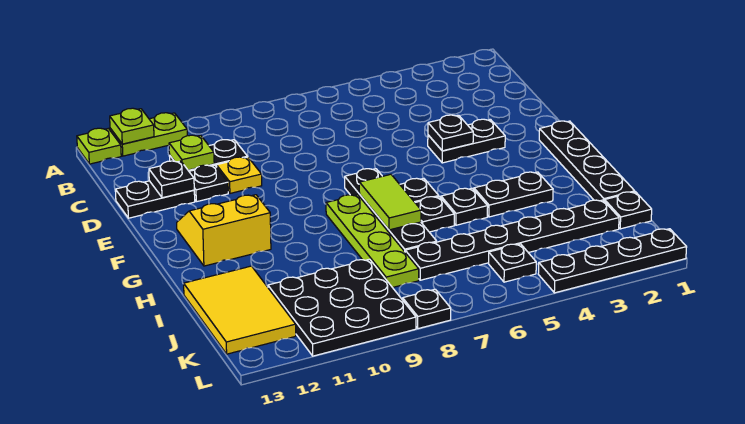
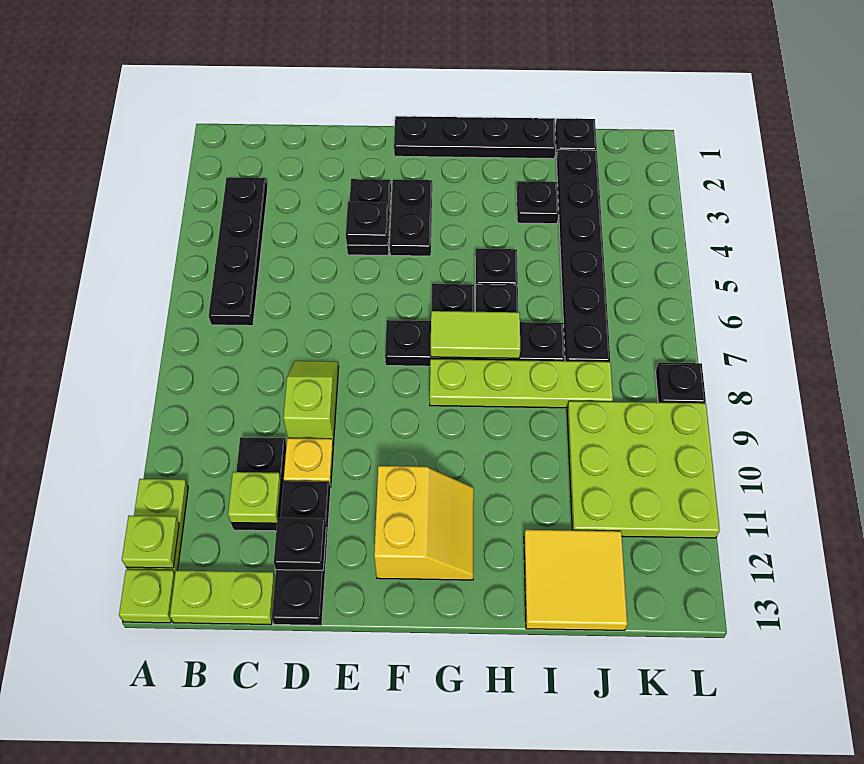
none -> lime 1x2 plate [170,571,275,625]
none -> lime 1x2 slope [283,361,339,445]
yellow 2x2 slope [177,195,271,266] -> yellow 2x2 slope turned to [374,466,474,580]
black 1x2 plate [474,172,553,217] -> black 1x2 plate moved to [390,180,432,256]
yellow 2x3 tile [184,266,296,354] -> yellow 2x2 tile [524,530,627,630]
black 3x3 plate [268,259,416,356] -> lime 3x3 plate [567,401,720,538]
black 1x1 plate [489,244,536,282] -> black 1x1 plate moved to [517,181,559,224]
black 1x4 plate [538,229,687,293] -> black 1x4 plate moved to [209,177,268,326]

